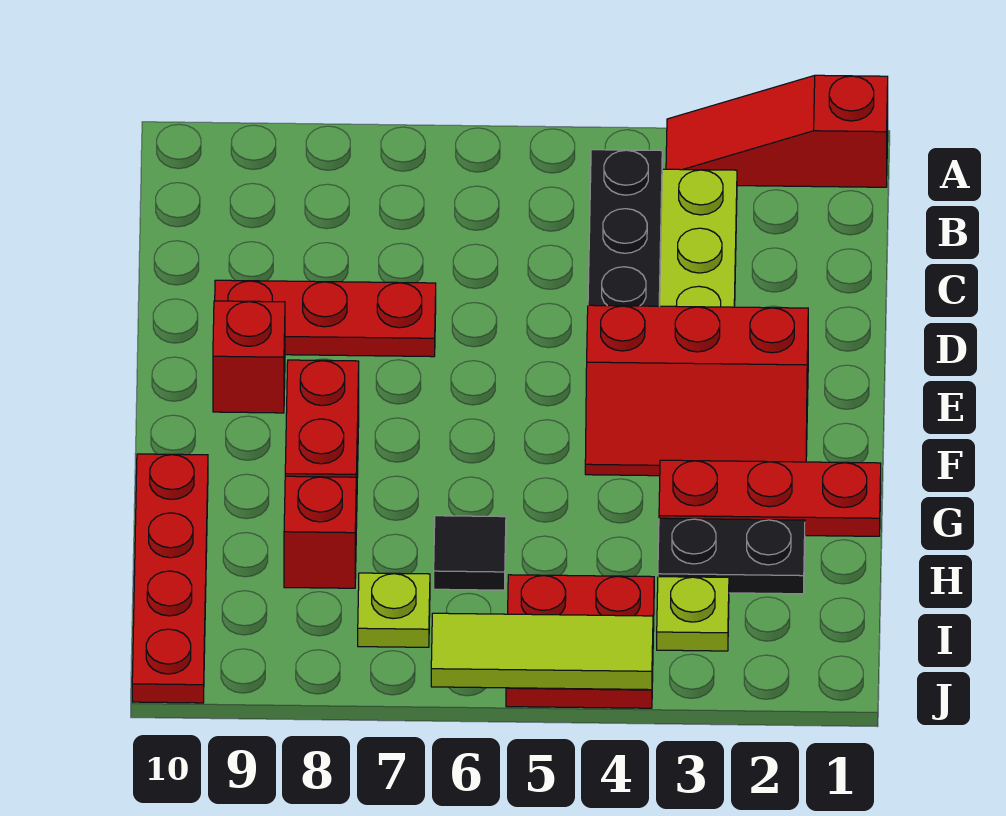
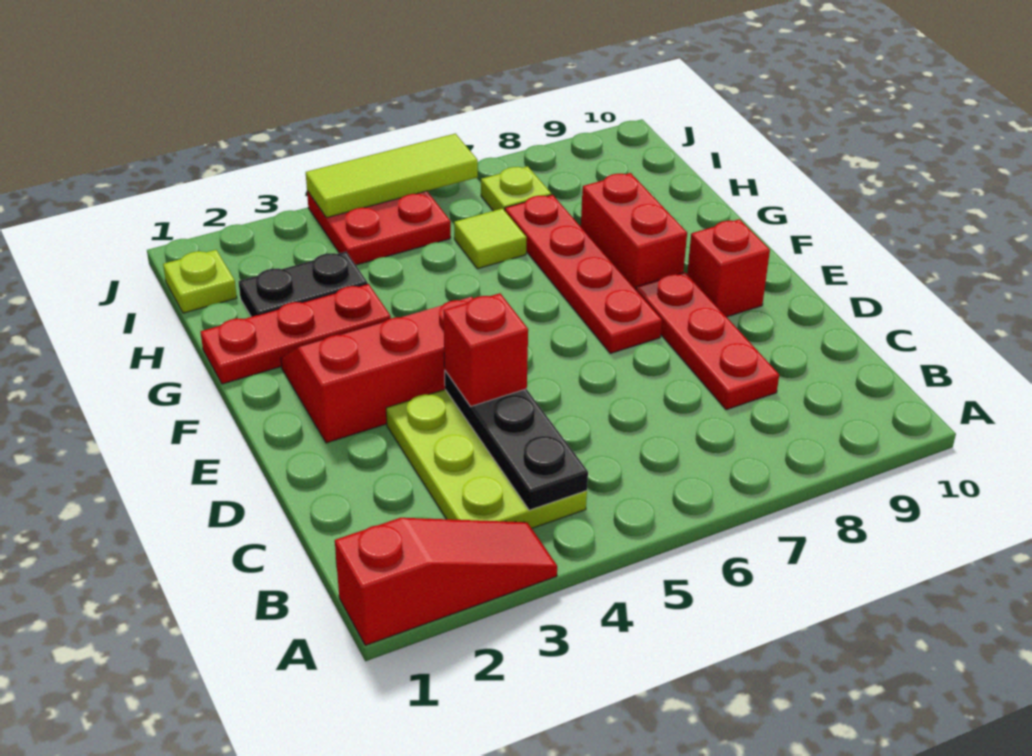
red 1x3 plate [215,280,436,357] -> red 1x3 plate turned to [636,272,779,410]
red 1x4 plate [132,454,208,703] -> red 1x4 plate moved to [505,195,662,353]
black 1x1 tile [434,516,506,590] -> lime 1x1 tile [454,208,527,269]
red 1x1 brick [284,476,356,588] -> red 1x1 brick moved to [443,293,528,406]
lime 1x1 plate [657,577,729,651] -> lime 1x1 plate moved to [163,250,237,313]

